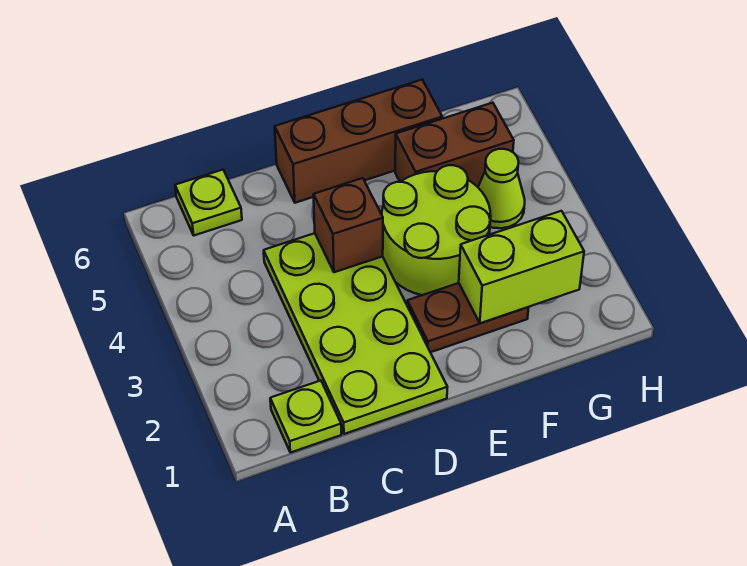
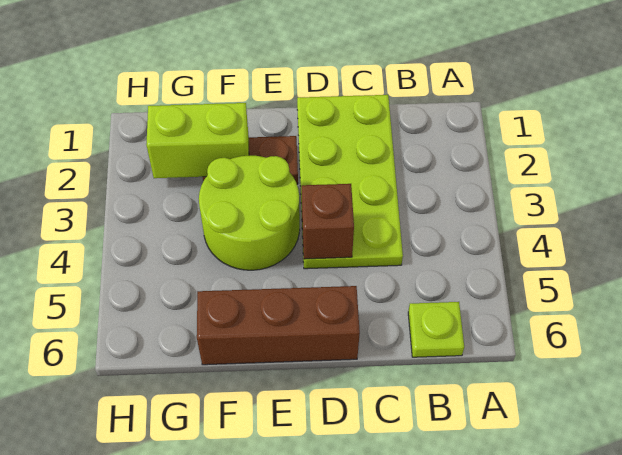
lime 1x1 plate [270,381,341,453] -> none
brown 1x2 brick [395,103,514,187] -> none
lime 1x1 cone [478,149,525,228] -> none

